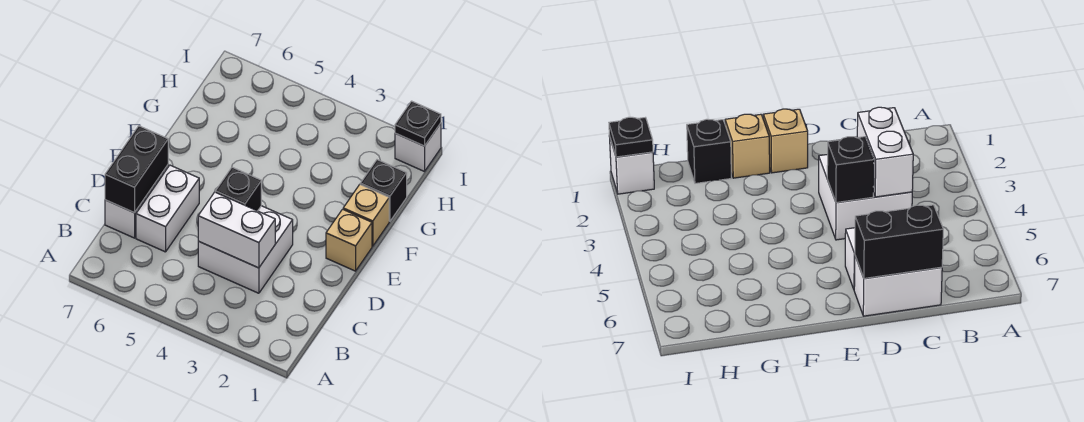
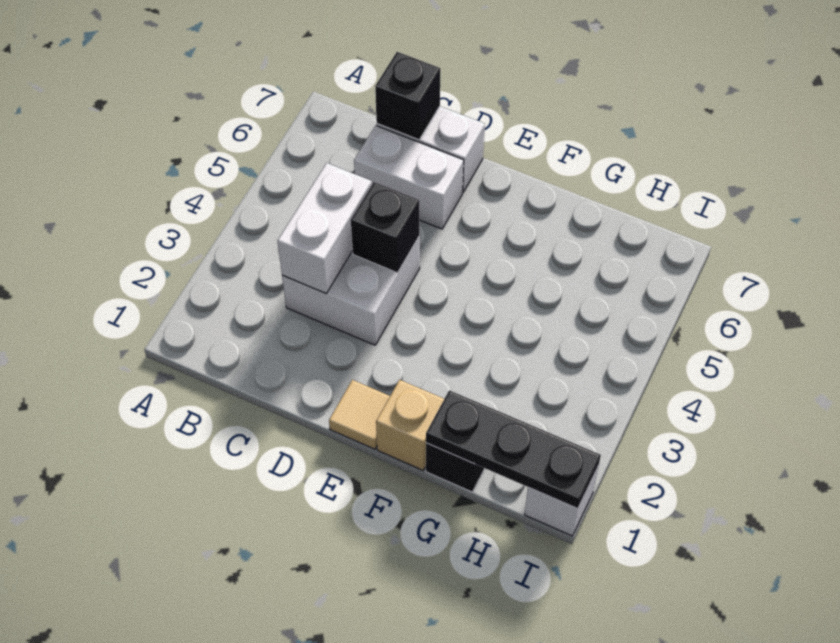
black 1x2 brick [105,126,168,213] -> black 1x1 brick [375,52,440,140]
tan 1x1 brick [326,209,372,271] -> tan 1x1 tile [329,380,390,449]
black 1x1 plate [395,101,441,146] -> black 1x3 plate [426,390,601,509]

